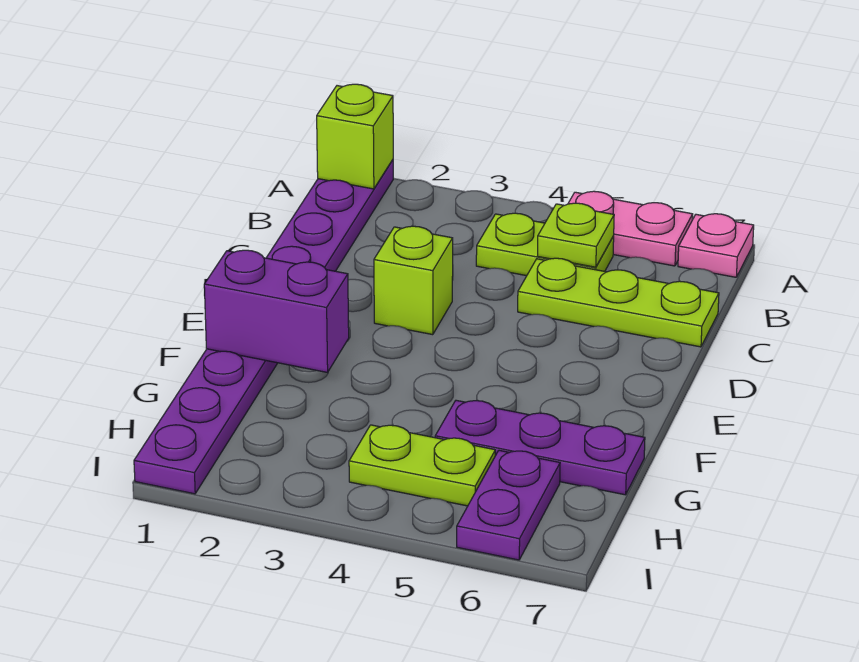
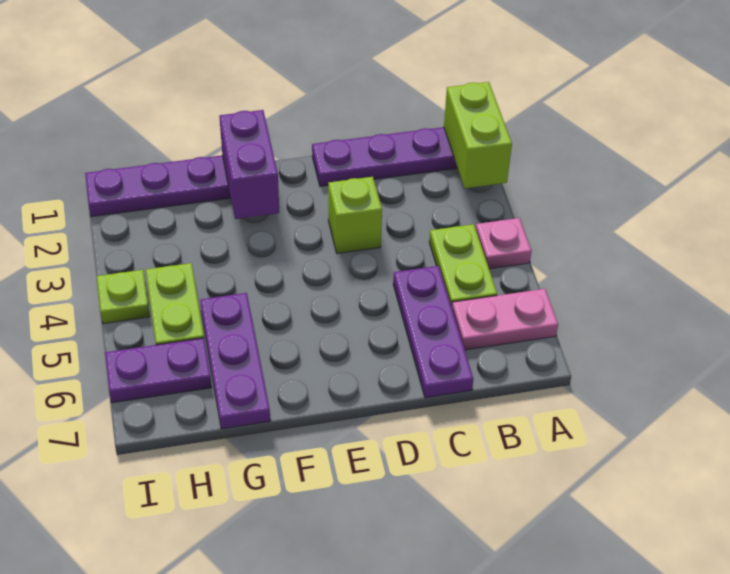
lime 1x1 brick [317,84,393,189] -> lime 1x2 brick [444,82,512,188]
pink 1x2 plate [568,191,693,266] -> pink 1x2 plate turned to [452,289,558,350]
pink 1x1 plate [678,214,754,277] -> pink 1x1 plate moved to [476,218,532,269]
lime 1x1 plate [538,203,614,267] -> lime 1x1 plate moved to [97,270,150,324]
lime 1x3 plate [518,258,719,347] -> purple 1x3 plate [393,266,473,398]

